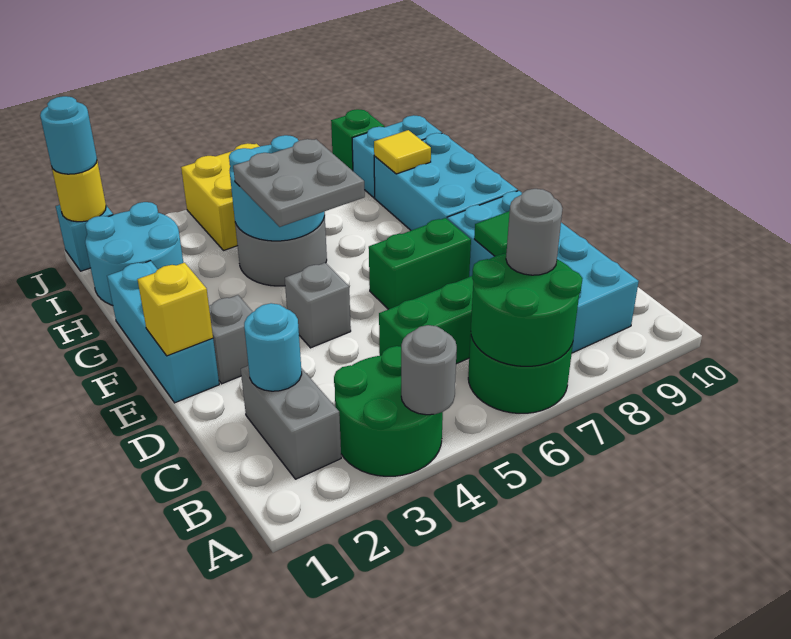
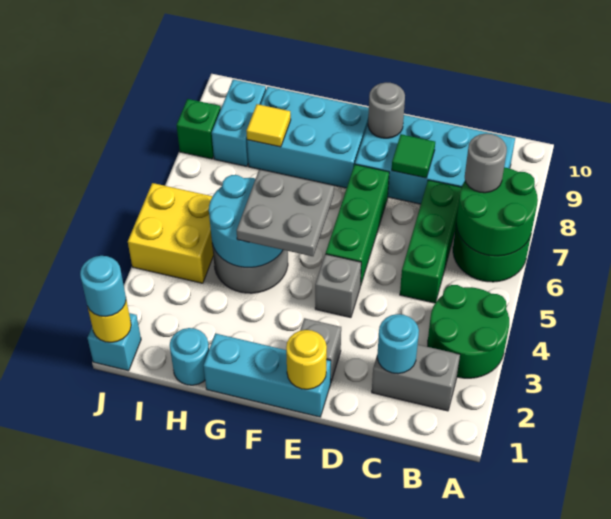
grey 1x1 round brick [401,325,457,415] -> grey 1x1 round brick moved to [368,83,405,138]
yellow 1x1 brick [138,263,213,356] -> yellow 1x1 round brick [286,330,327,389]
green 1x2 brick [369,218,471,309] -> green 1x3 brick [326,165,389,286]
cyan 2x2 round brick [85,202,183,305] -> cyan 1x1 round brick [170,328,209,385]

